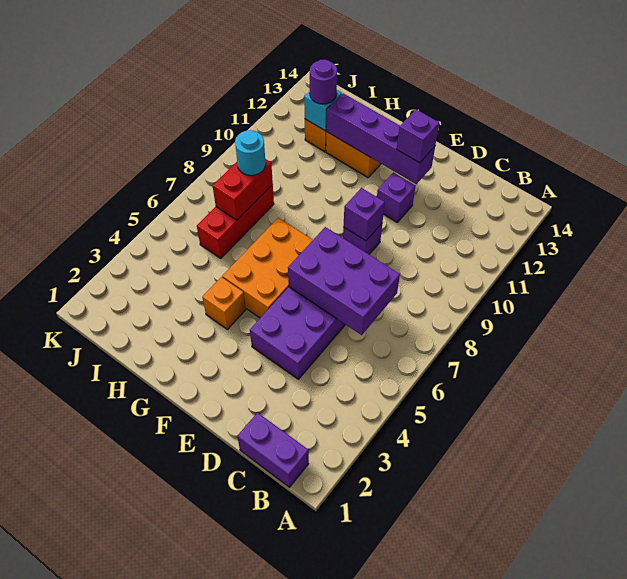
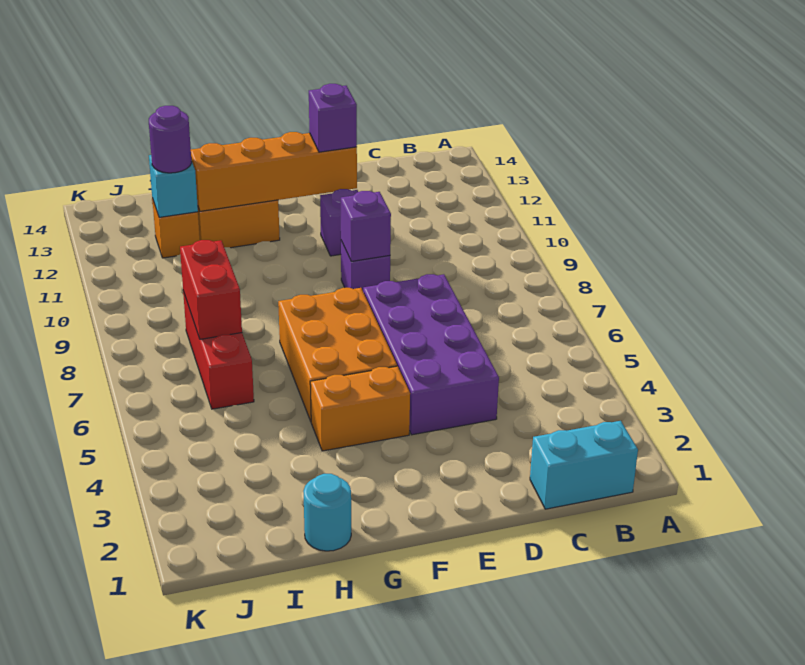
purple 1x2 brick [237,413,309,487] -> cyan 1x2 brick [530,421,638,509]
purple 2x3 brick [288,227,400,335] -> none
purple 1x4 brick [326,93,435,184] -> orange 1x4 brick [191,132,357,211]
orange 1x1 brick [202,277,246,329] -> orange 1x2 brick [310,366,410,451]
cyan 1x1 round brick [235,130,266,175] -> cyan 1x1 round brick moved to [303,474,351,551]

